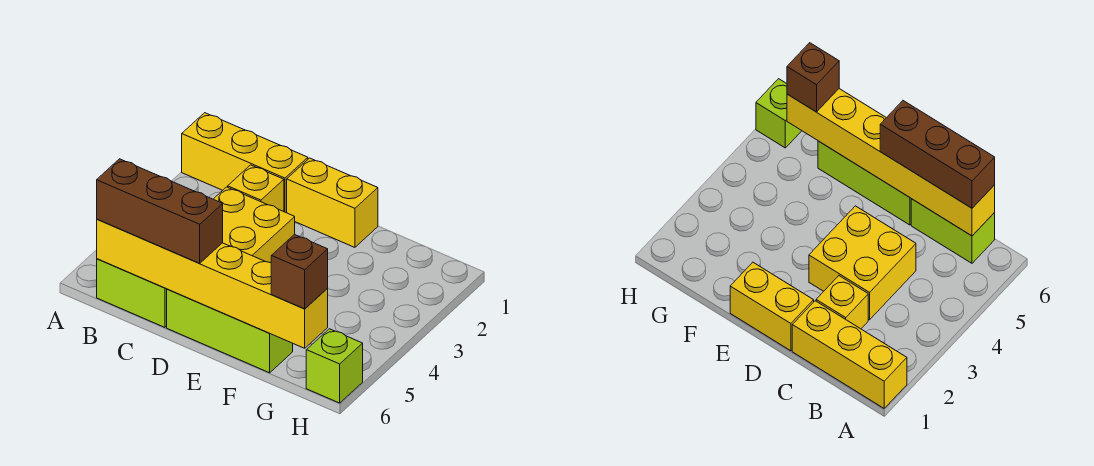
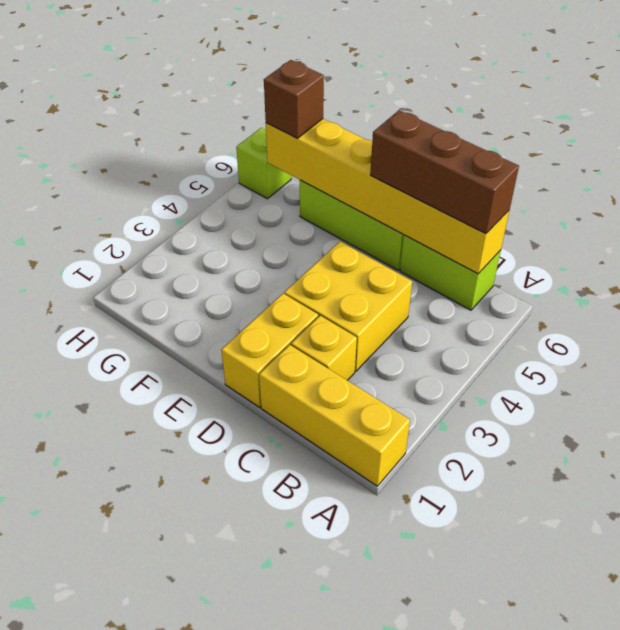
yellow 1x2 brick [287,158,378,247] -> yellow 1x2 brick turned to [221,294,318,407]

